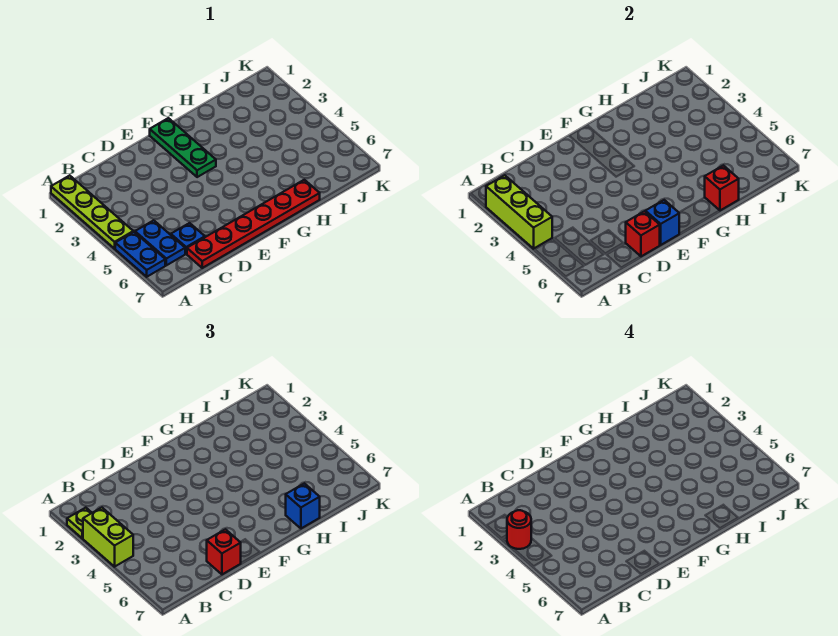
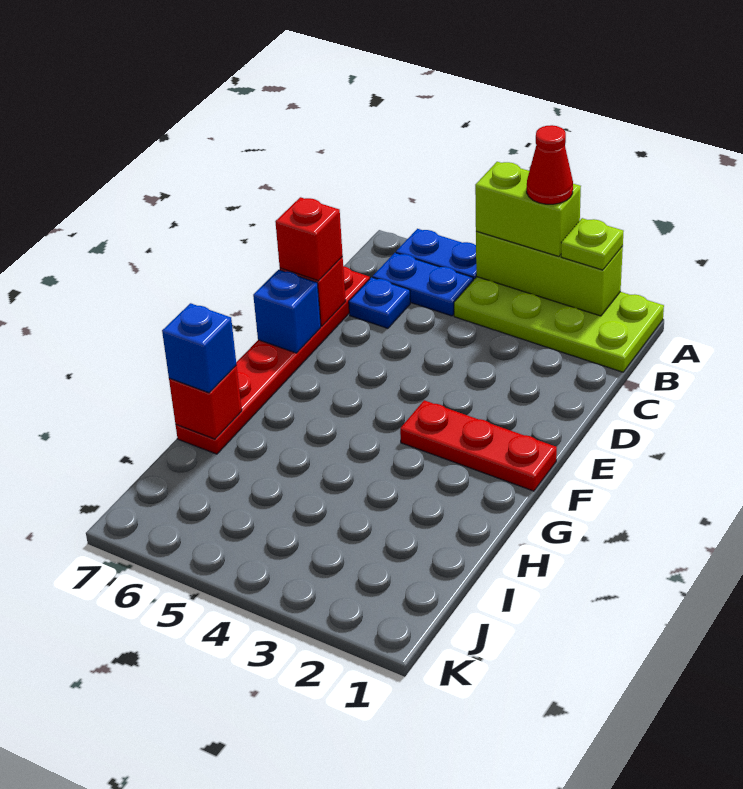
lime 1x4 plate [51,175,133,249] -> lime 2x4 plate [454,277,664,372]
red 1x1 round brick [507,510,531,549] -> red 1x1 cone [527,125,573,204]
green 1x3 plate [150,118,216,177] -> red 1x3 plate [400,400,557,491]

